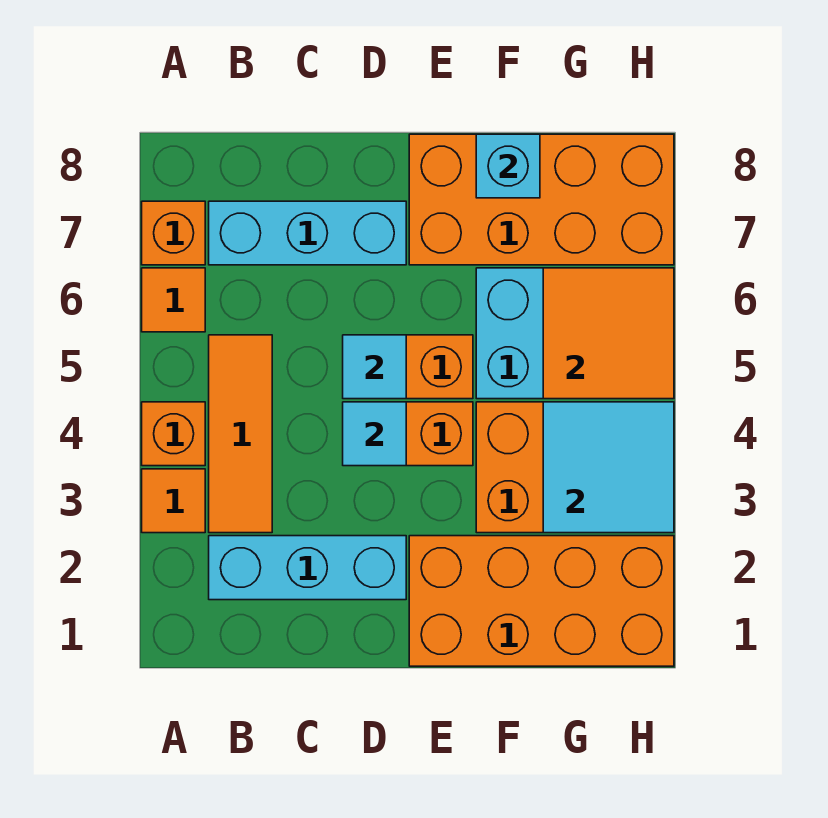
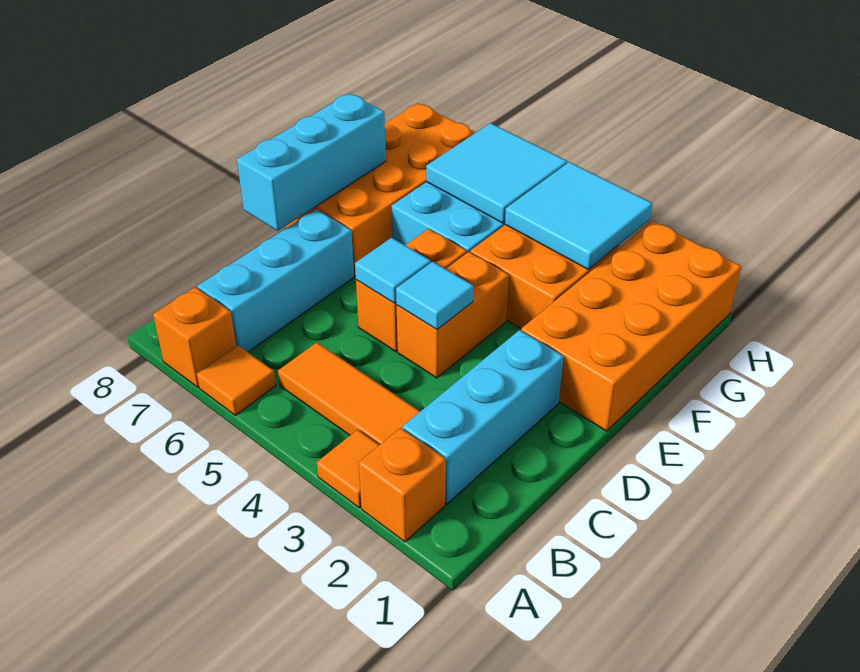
orange 1x1 brick [142,402,205,466] -> orange 1x1 brick moved to [359,428,446,542]
cyan 1x1 brick [476,134,540,198] -> cyan 1x3 brick [237,93,386,231]
orange 2x2 tile [543,268,674,399] -> cyan 2x2 tile [426,123,567,223]

